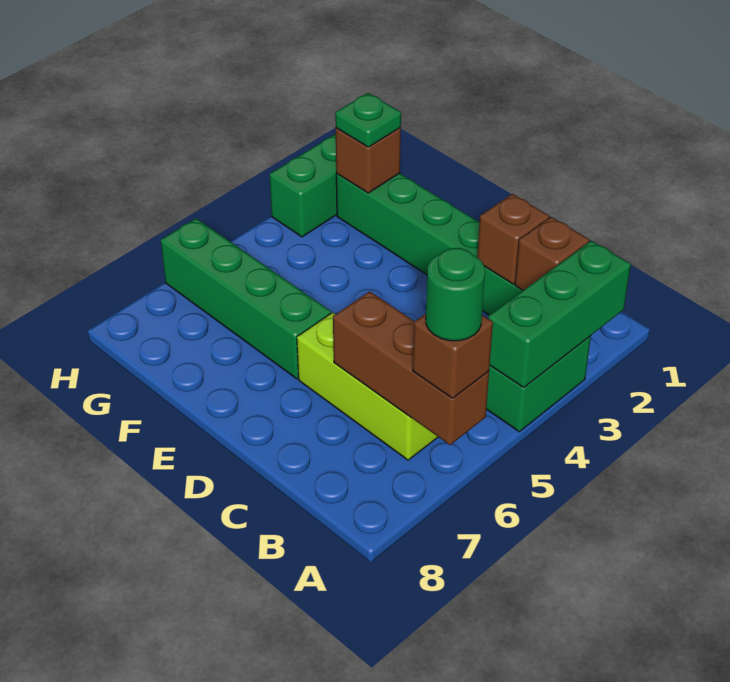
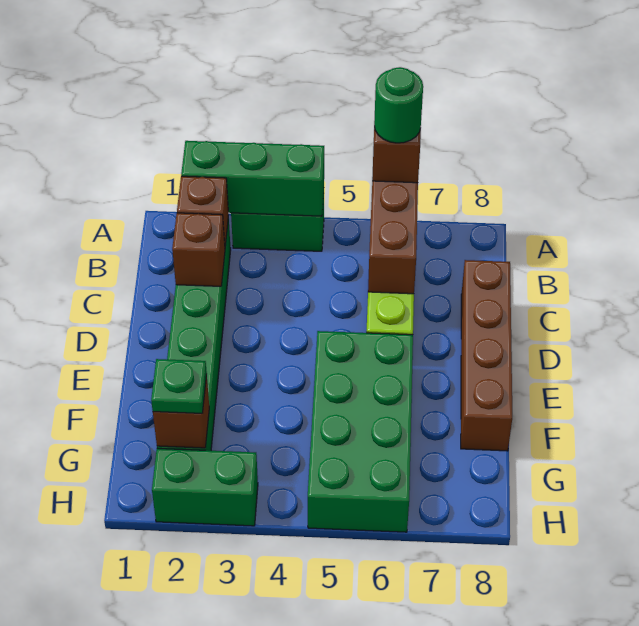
none -> brown 1x4 brick [461,260,512,451]
green 1x4 brick [161,218,331,379] -> green 2x4 brick [308,331,413,532]

